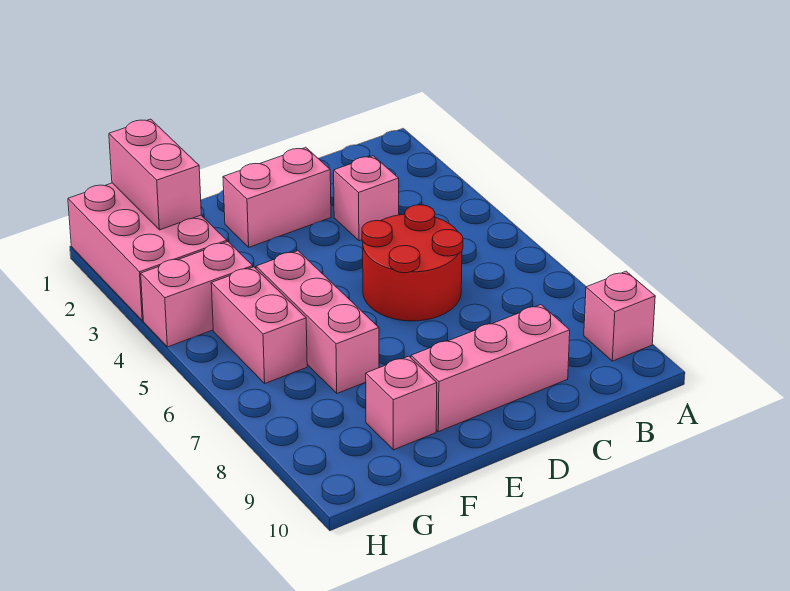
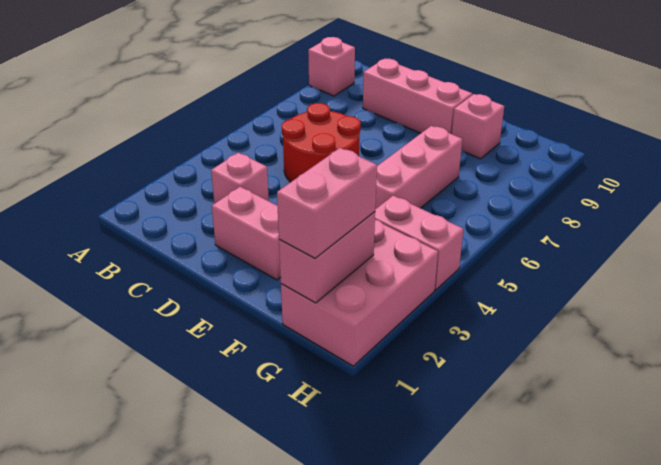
pink 1x2 brick [211,267,307,383] -> pink 1x2 brick moved to [277,148,377,258]

